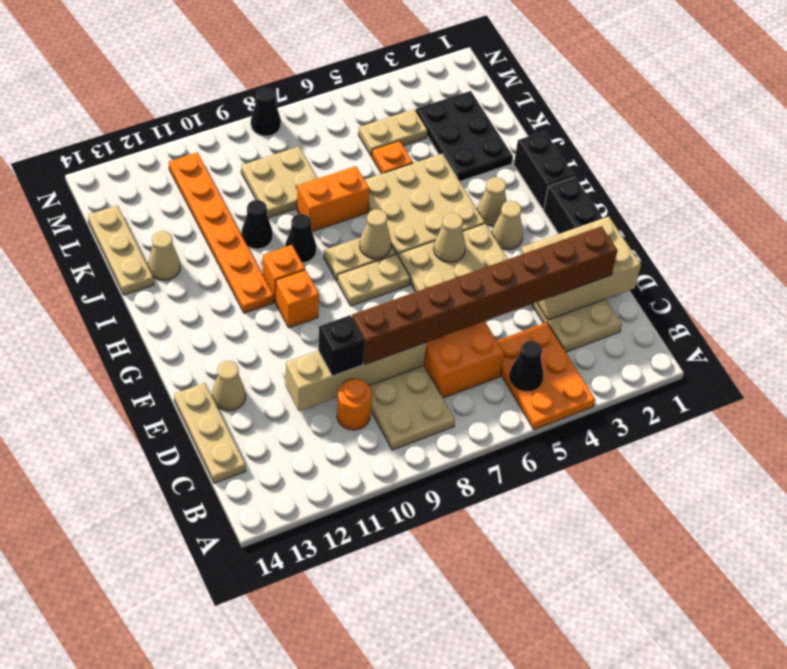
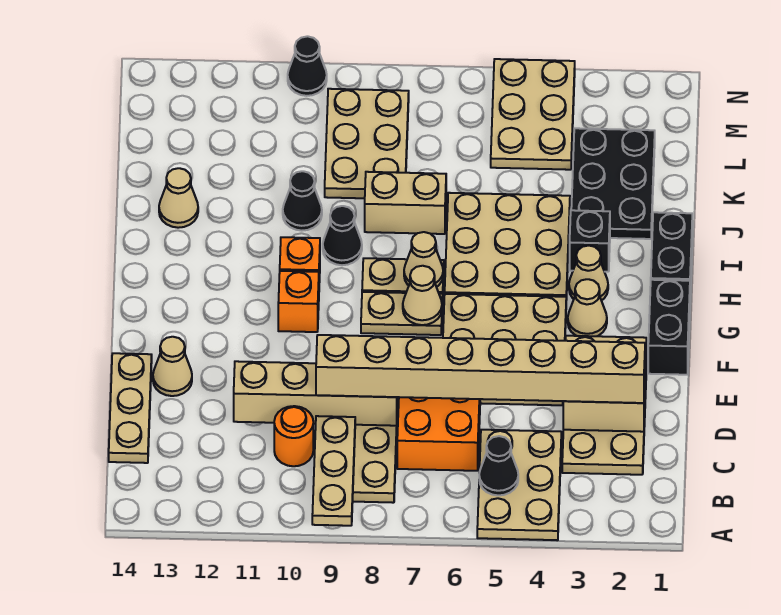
orange 2x3 plate [497,322,595,430] -> tan 2x3 plate [477,430,561,540]
tan 2x3 brick [520,216,641,320] -> tan 2x2 brick [563,336,646,432]
brown 1x8 brick [352,226,617,364] -> tan 1x8 brick [316,335,645,403]
black 1x1 brick [318,315,365,376] -> black 1x1 brick moved to [570,210,610,272]
tan 1x1 cone [434,213,466,262] -> tan 1x1 cone moved to [403,266,442,325]
orange 1x6 plate [169,153,274,313] -> none
orange 1x2 brick [297,166,369,231] -> tan 1x2 brick [365,172,446,234]
tan 1x3 plate [88,205,154,295] -> tan 1x3 plate moved to [312,416,355,526]
orange 1x1 plate [372,141,413,174] -> none
tan 2x2 plate [241,147,318,218] -> tan 2x3 plate [325,89,409,198]
tan 1x2 plate [358,109,428,156] -> tan 2x3 plate [491,59,575,170]
black 1x1 cone [251,88,281,136] -> black 1x1 cone moved to [288,36,327,96]

